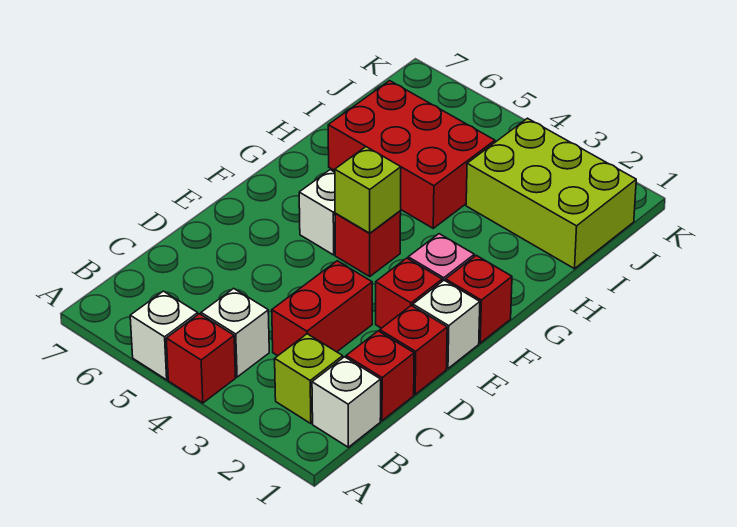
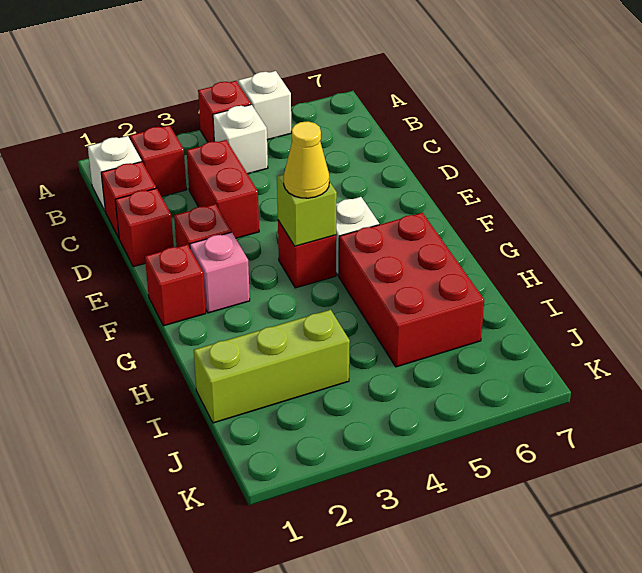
lime 1x1 brick [275,334,343,424] -> red 1x1 brick [130,125,187,197]
white 1x1 brick [413,280,480,368] -> none
none -> yellow 1x1 cone [284,121,329,198]
red 2x3 brick [328,81,495,228] -> red 2x3 brick turned to [339,213,484,367]
lime 2x3 brick [466,118,636,269] -> lime 1x3 brick [194,310,350,423]

